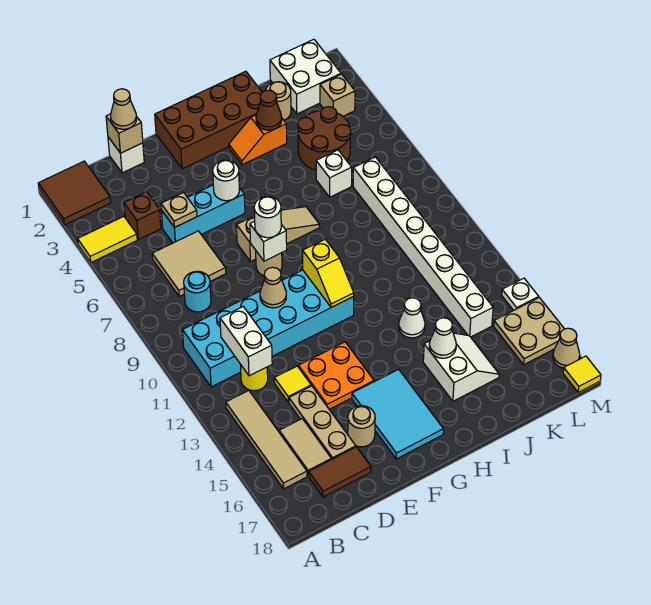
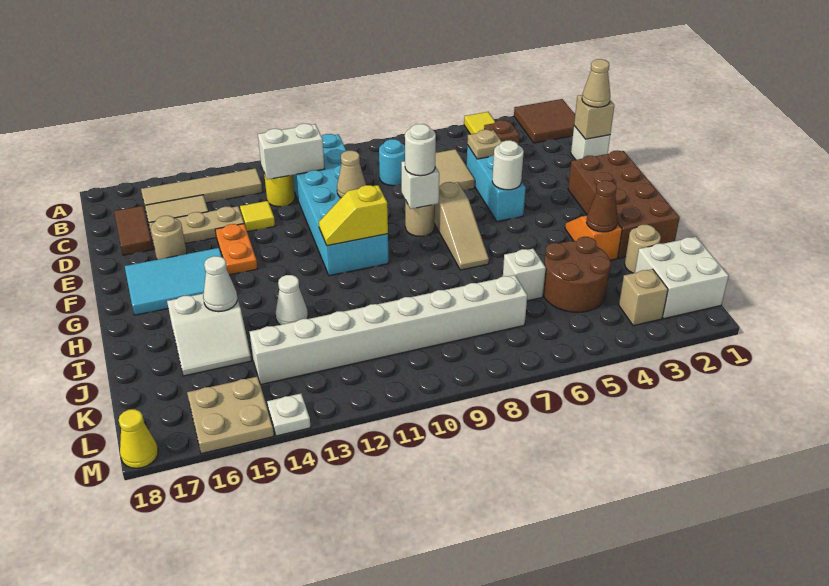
orange 2x2 plate [299,342,374,409] -> orange 1x2 plate [215,224,258,275]
tan 1x1 cone [553,328,580,368] -> none
yellow 1x1 tile [563,356,601,392] -> yellow 1x1 cone [119,409,158,468]

